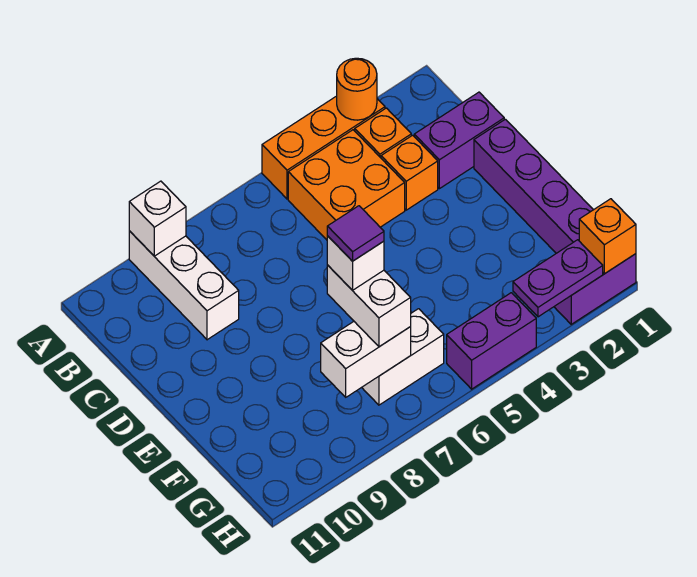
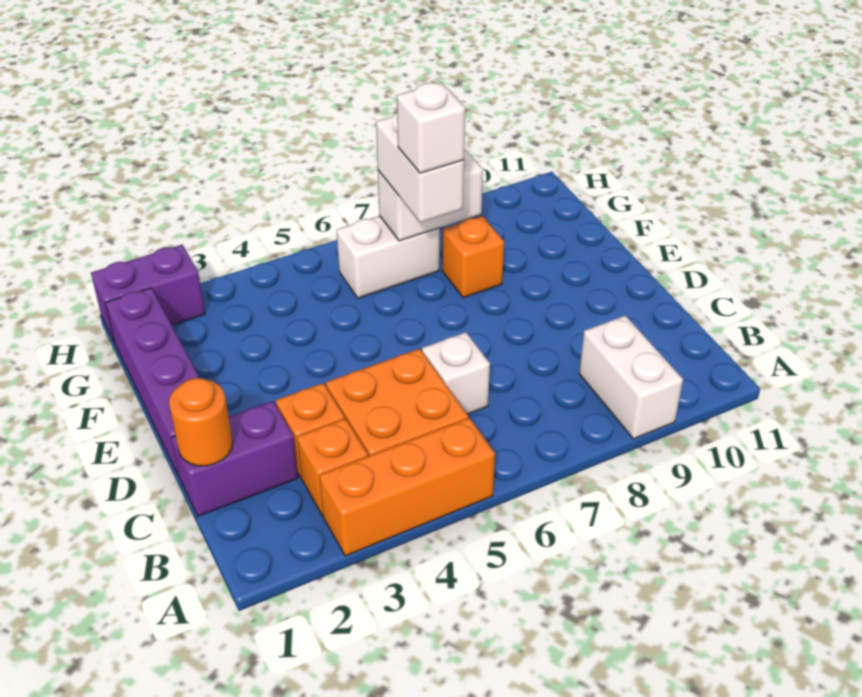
orange 1x1 round brick [337,58,377,120] -> orange 1x1 round brick moved to [169,378,233,466]
white 1x3 brick [129,231,239,340] -> white 1x2 brick [579,316,683,439]
white 1x1 brick [129,181,186,256] -> white 1x1 brick moved to [422,332,490,414]
purple 1x1 tile [327,206,384,261] -> none
orange 1x1 brick [579,199,636,274] -> orange 1x1 brick moved to [442,216,504,298]
purple 1x2 plate [513,240,603,317] -> none
purple 1x2 brick [447,293,536,389] -> none

